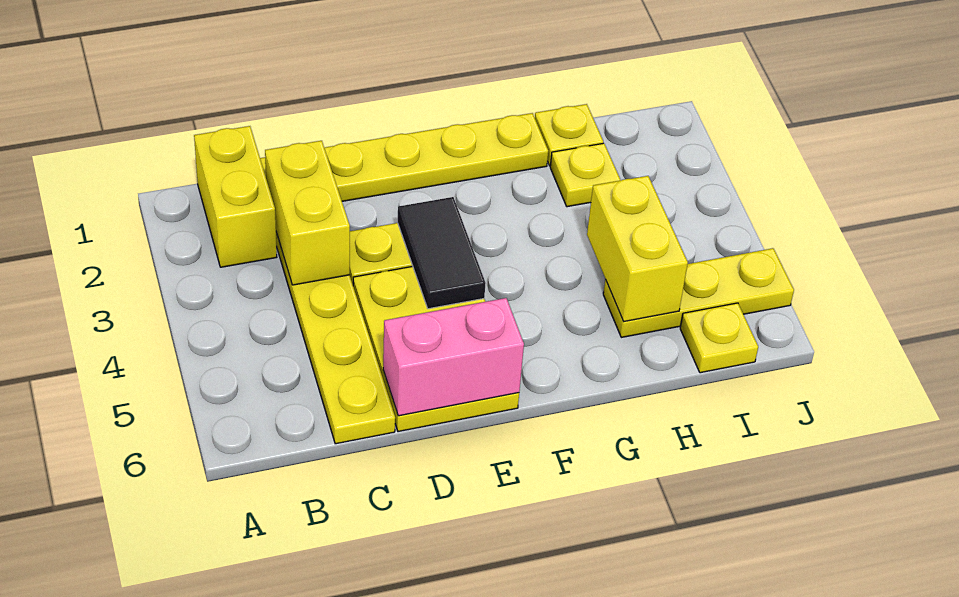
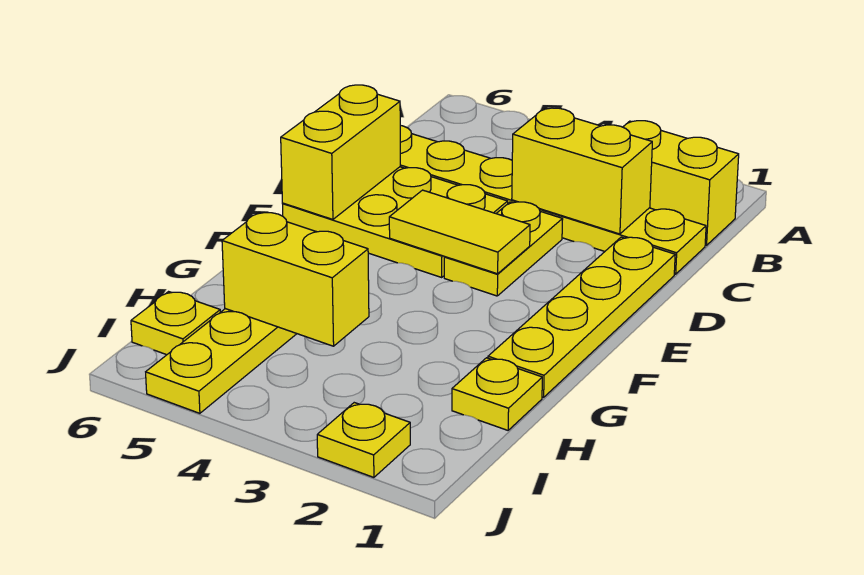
pink 1x2 brick [383,298,524,416] -> yellow 1x2 brick [281,85,400,219]
black 1x2 tile [398,197,486,309] -> yellow 1x2 tile [389,190,530,274]
yellow 1x1 plate [550,143,621,207] -> yellow 1x1 plate moved to [317,403,410,477]

